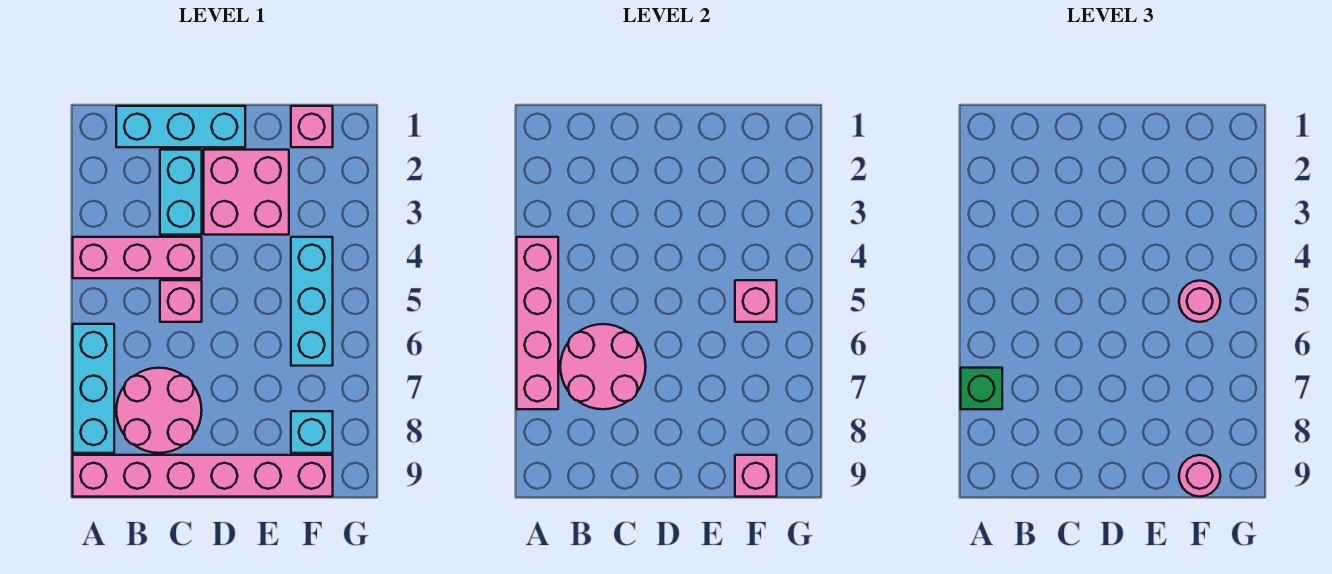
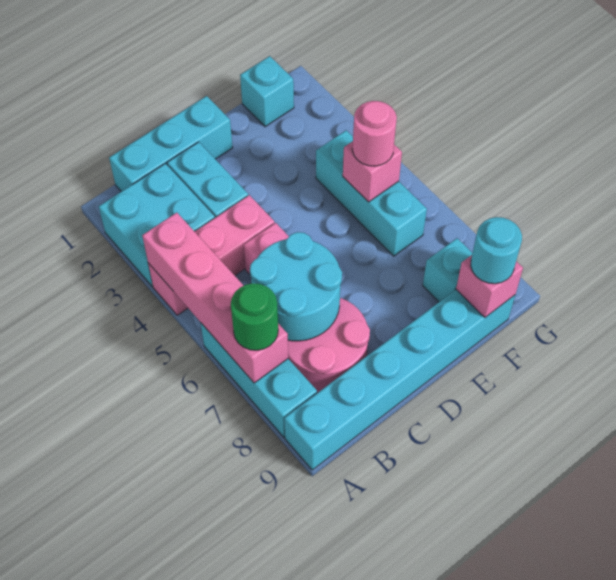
none -> cyan 2x2 brick [99,163,215,287]
green 1x1 brick [961,368,1002,409] -> green 1x1 round brick [231,283,278,350]
pink 1x6 brick [73,455,333,497] -> cyan 1x6 brick [284,290,515,470]
pink 2x2 round brick [560,324,646,409] -> cyan 2x2 round brick [250,232,342,341]
pink 2x2 brick [204,150,289,235] -> none
pink 1x1 brick [291,106,333,147] -> cyan 1x1 brick [240,56,294,127]
pink 1x1 round brick [1179,455,1220,497] -> cyan 1x1 round brick [471,217,522,284]

